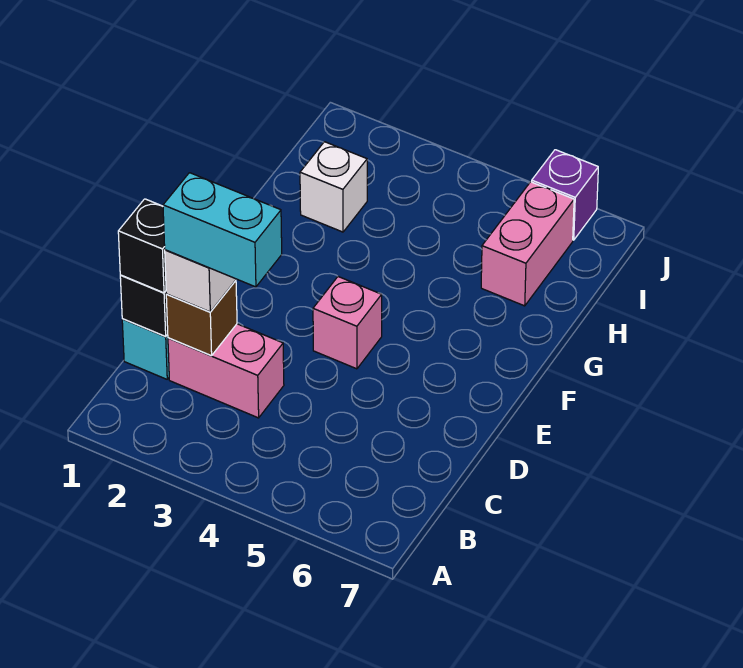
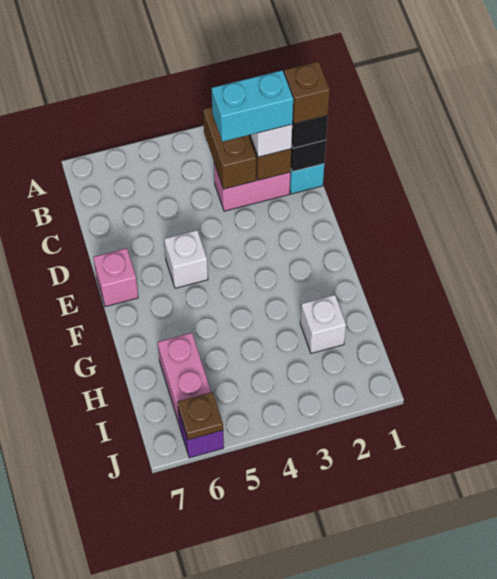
none -> brown 1x2 brick [203,107,256,189]
none -> brown 1x1 brick [284,61,330,124]
pink 1x1 brick [313,277,382,369] -> pink 1x1 brick moved to [93,248,138,307]
none -> white 1x1 brick [164,230,208,288]
none -> brown 1x1 plate [177,392,223,440]

